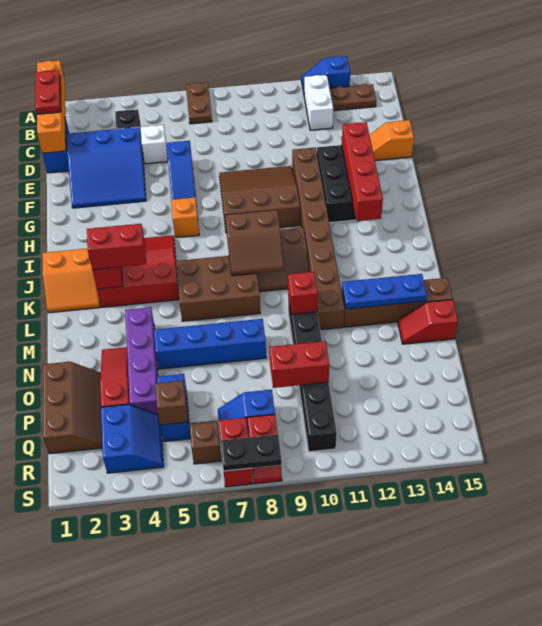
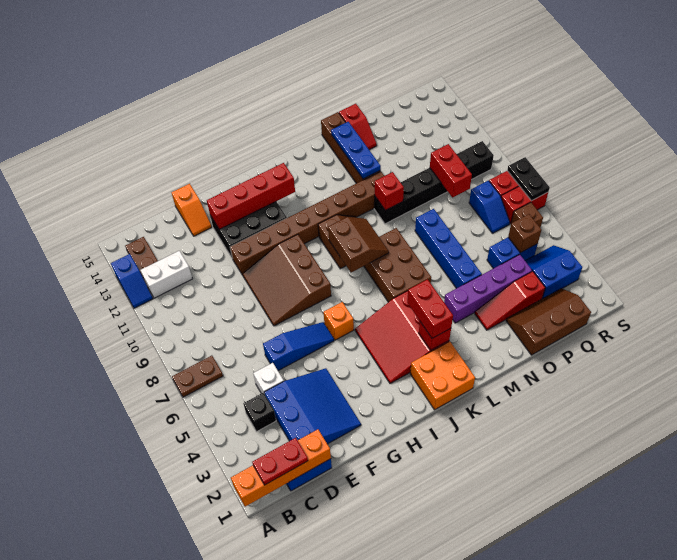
orange 2x2 slope [43,248,100,313] -> orange 2x2 brick [410,341,475,410]

